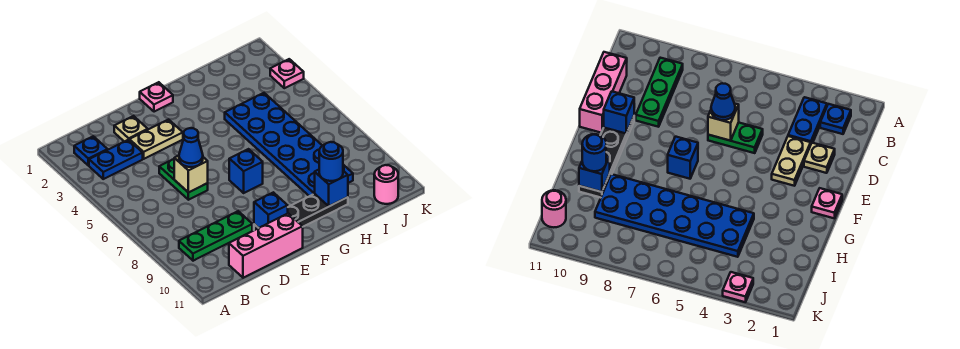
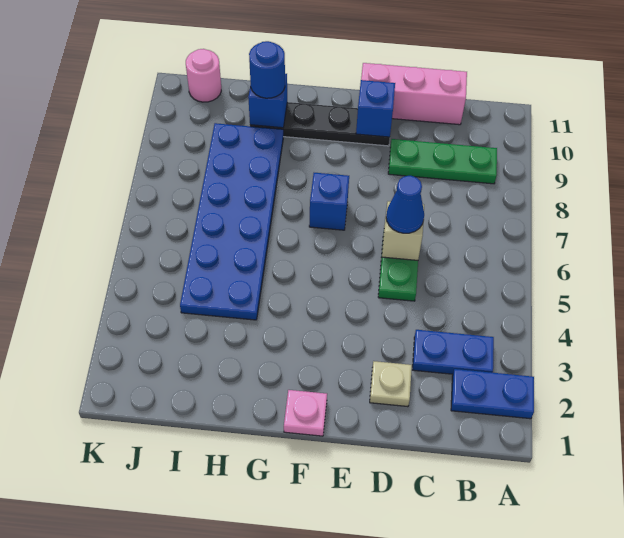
blue 1x1 plate [74,136,108,166] -> blue 1x2 plate [451,369,534,419]
tan 1x2 plate [129,120,183,159] -> none
pink 1x1 plate [270,59,304,88] -> none

